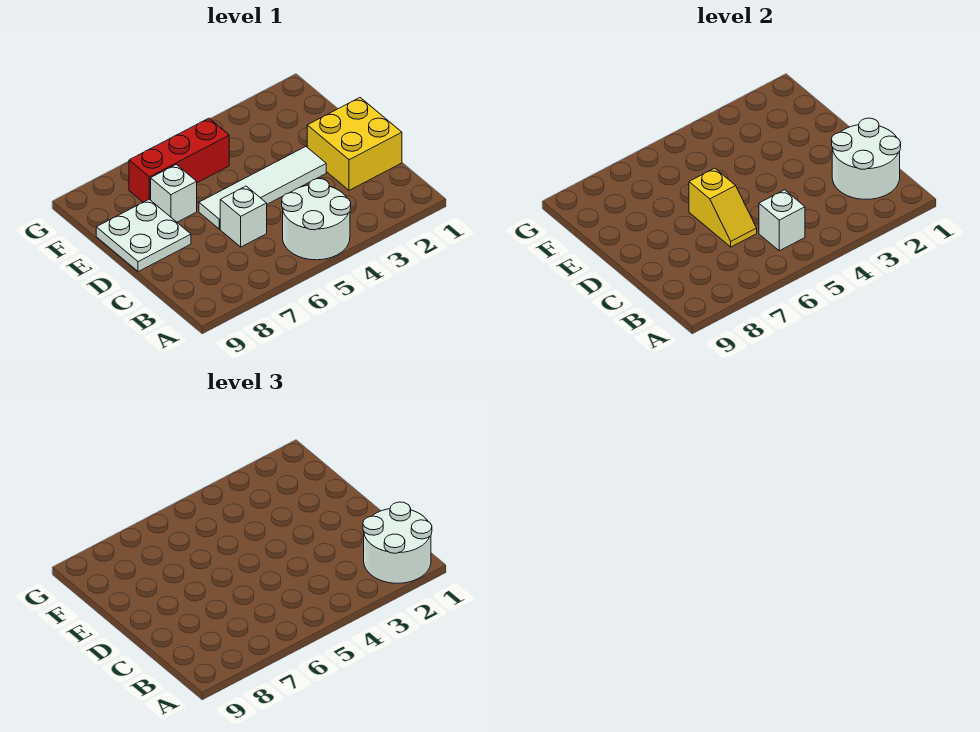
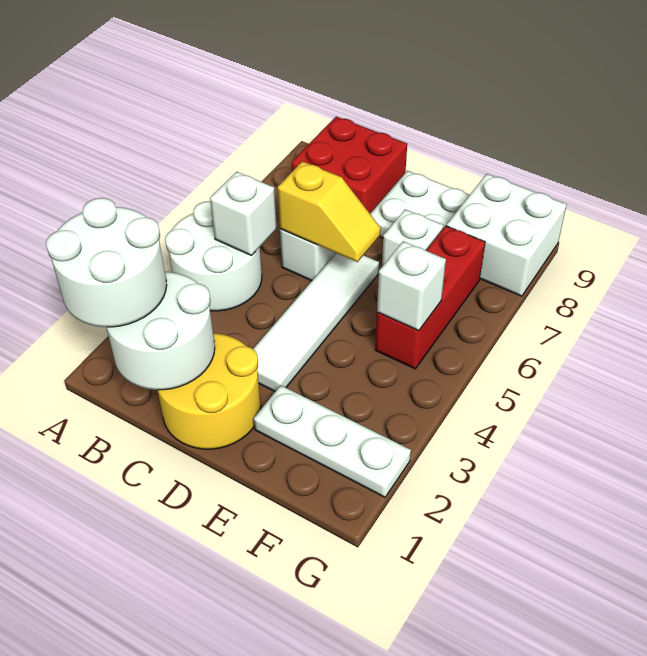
none -> red 2x2 brick [292,117,407,213]
yellow 2x2 brick [307,98,402,190] -> yellow 2x2 round brick [157,333,260,449]
yellow 1x2 slope [689,168,757,247] -> yellow 1x2 slope turned to [277,161,381,262]
none -> white 1x3 plate [254,385,411,497]
none -> white 1x1 brick [377,241,446,331]
none -> white 2x2 brick [446,174,567,296]

